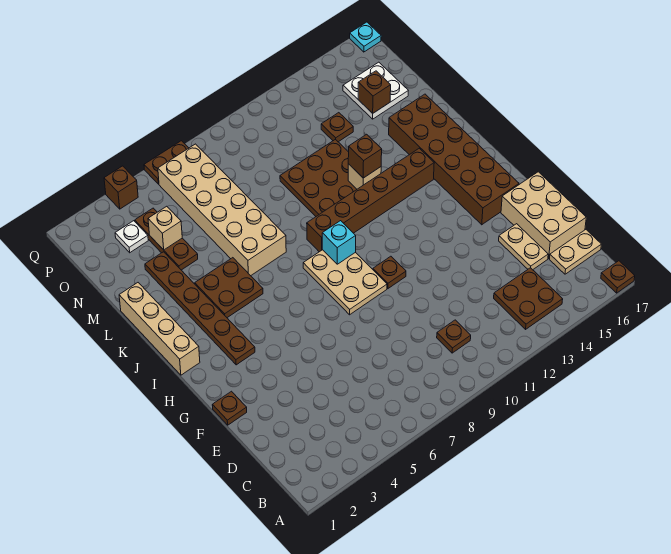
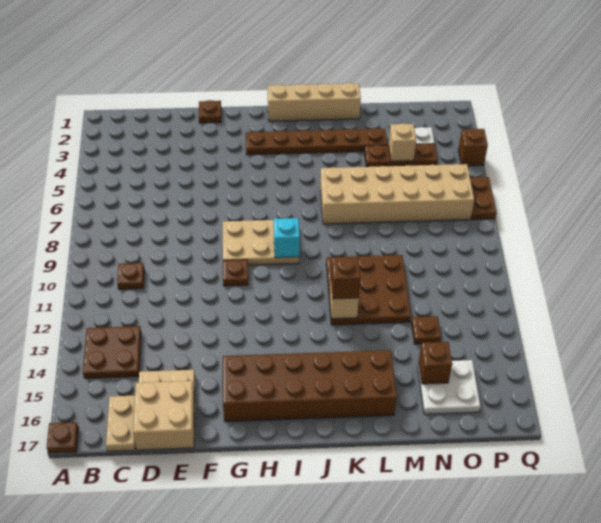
tan 2x3 brick [501,172,586,258] -> tan 2x2 brick [133,381,195,450]
brown 2x2 plate [195,258,263,318] -> none
brown 1x6 brick [307,148,434,252] -> none
cyan 1x1 plate [350,22,381,52] -> none

